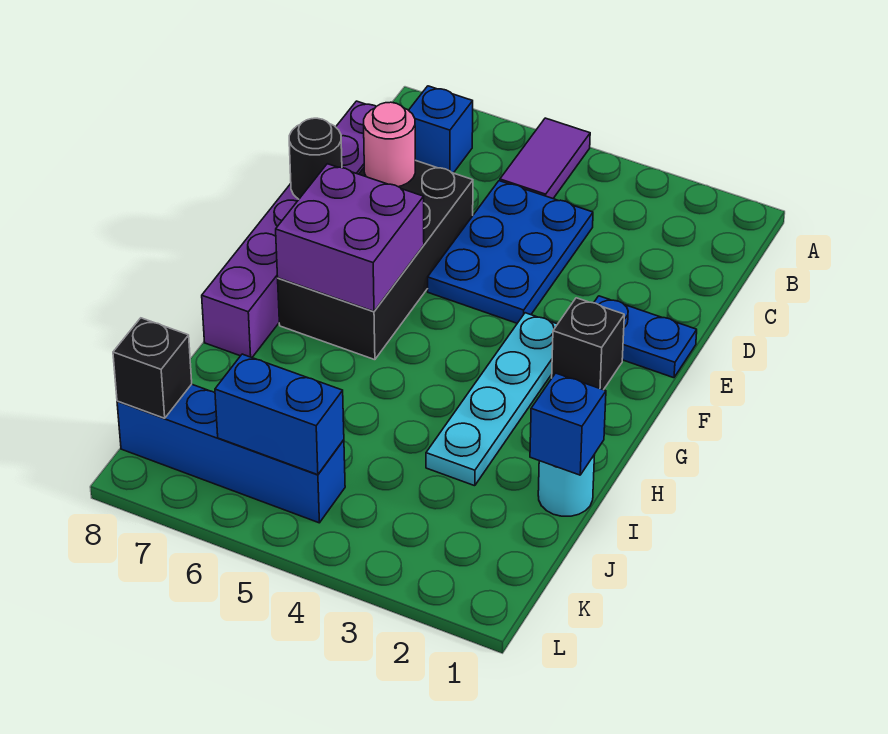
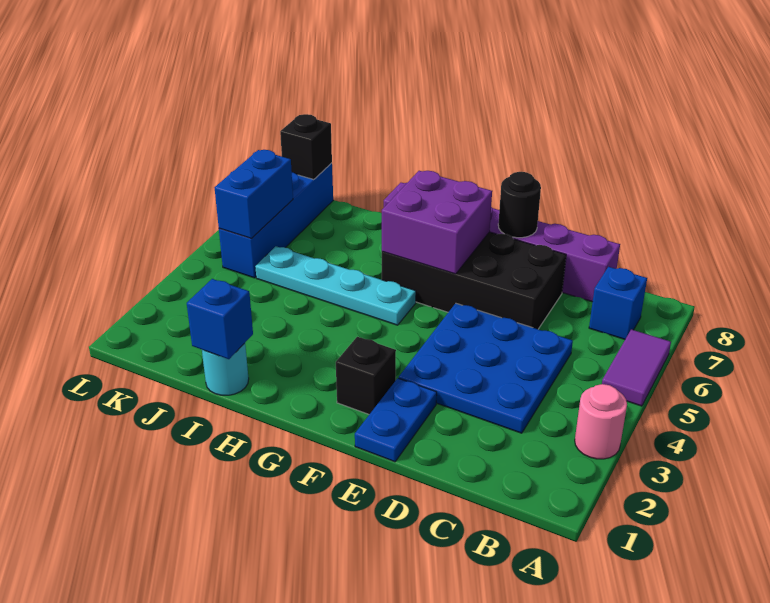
purple 1x2 tile [500,118,590,198] -> purple 1x2 tile turned to [602,329,671,406]
blue 2x3 plate [428,181,593,323] -> blue 3x3 plate [399,303,573,433]
pink 1x1 round brick [364,102,415,187] -> pink 1x1 round brick moved to [575,384,627,459]
cyan 1x4 plate [426,313,557,486] -> cyan 1x4 plate moved to [255,246,416,325]

